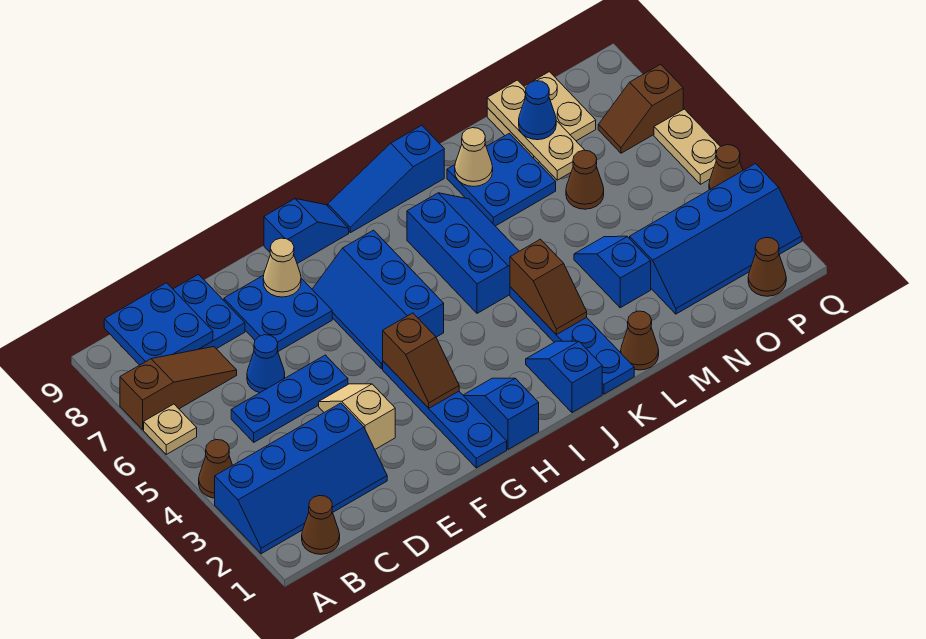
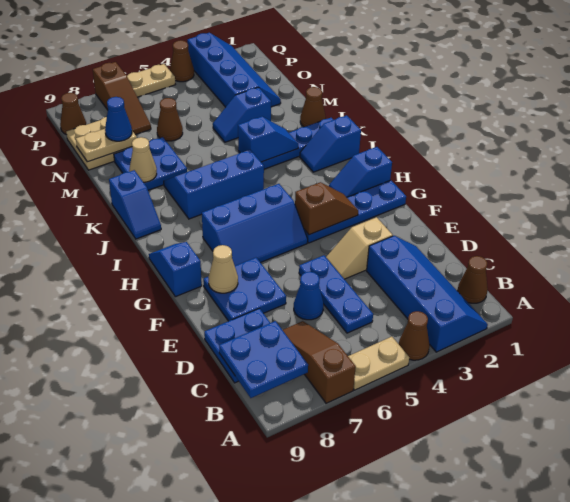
tan 1x1 plate [144,404,197,454] -> tan 1x2 plate [348,337,409,390]
blue 1x3 slope [328,125,444,233] -> blue 1x2 slope [109,170,161,239]
brown 1x2 slope [510,239,587,335] -> blue 1x2 slope [238,117,298,162]
tan 1x3 plate [487,80,584,180] -> tan 1x2 plate [76,129,137,162]
brown 1x1 cone [748,238,786,296] -> brown 1x1 cone moved to [60,93,86,135]
brown 1x2 slope [598,64,683,153] -> brown 1x3 slope [93,62,151,135]

